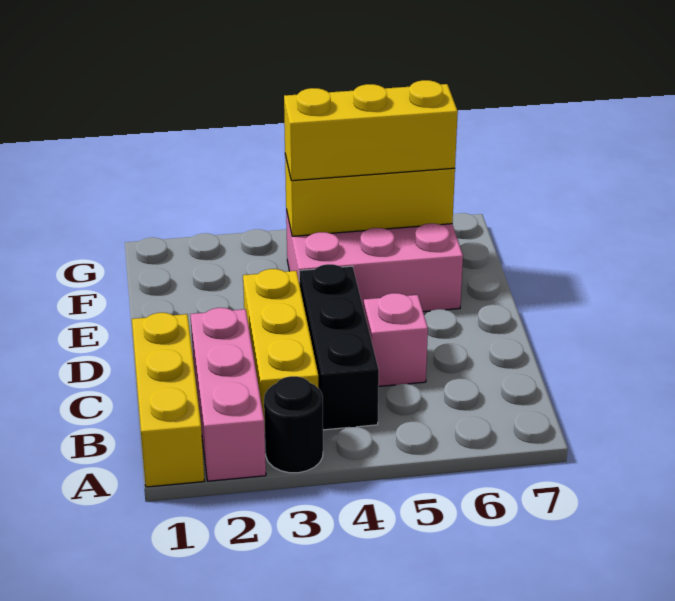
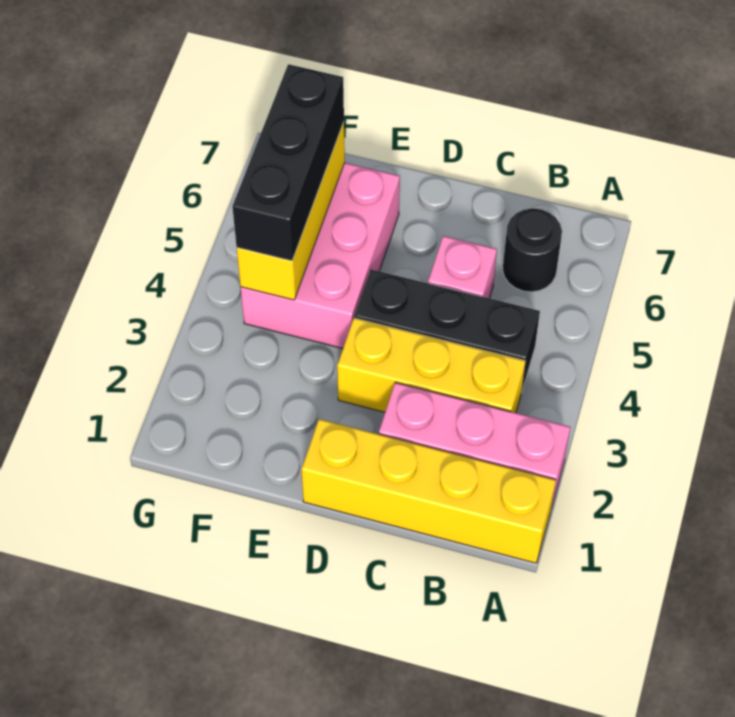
yellow 1x3 brick [132,313,204,487] -> yellow 1x4 brick [301,419,556,563]
black 1x1 round brick [264,376,323,473] -> black 1x1 round brick moved to [503,208,562,292]
yellow 1x3 brick [284,80,458,181] -> black 1x3 brick [232,64,344,261]

